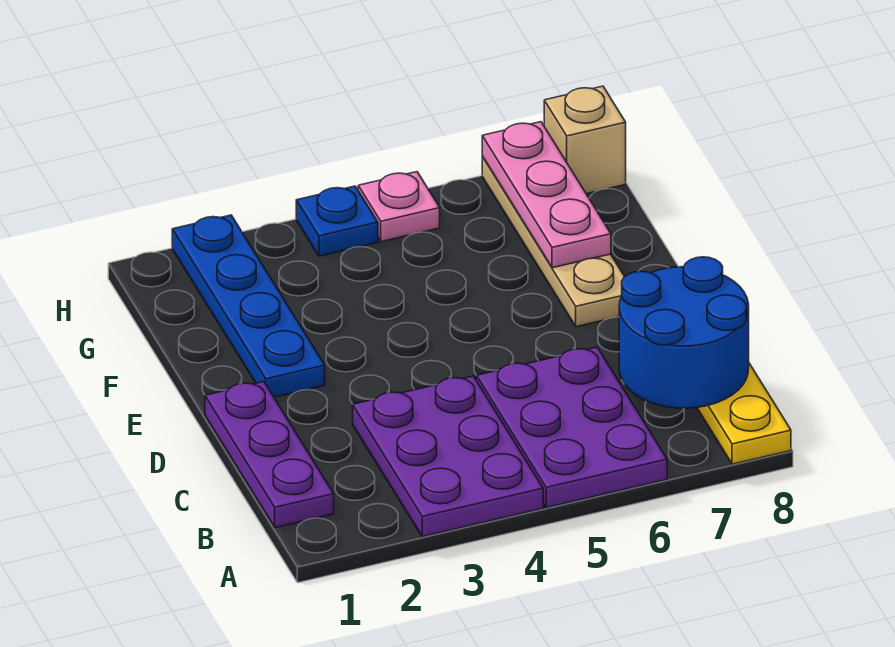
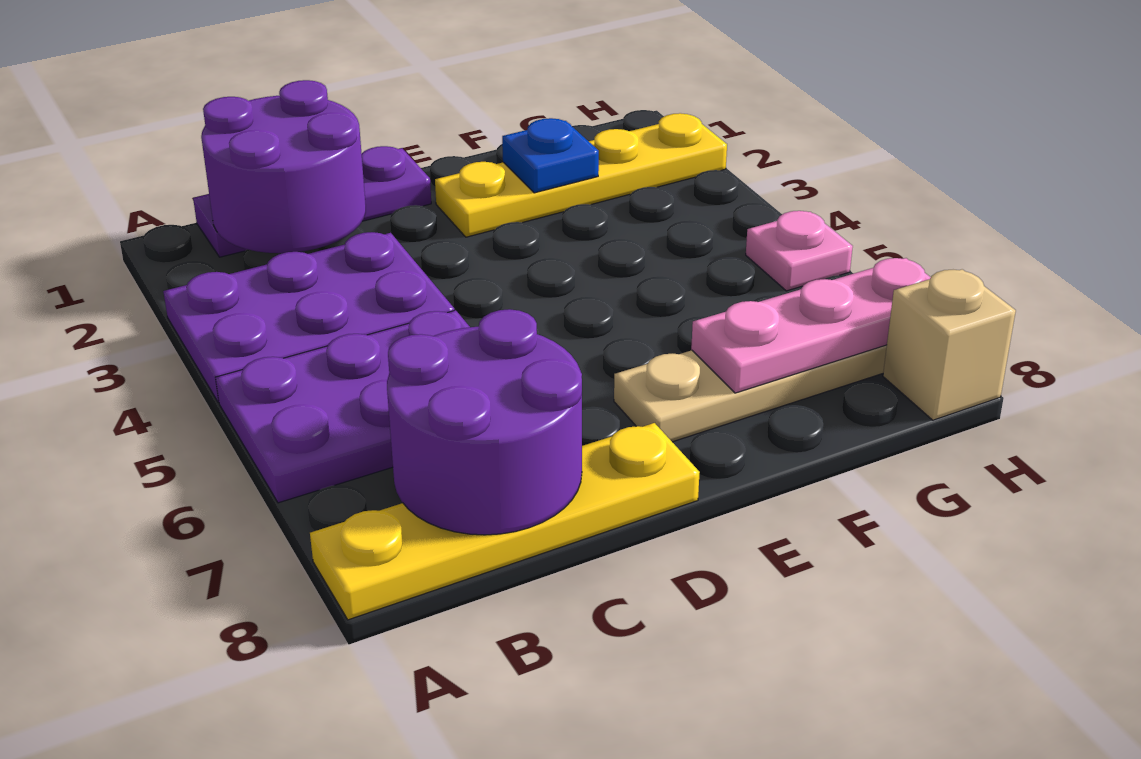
none -> purple 2x2 round brick [201,80,366,253]
blue 2x2 round brick [619,257,749,408] -> purple 2x2 round brick [387,309,582,535]
blue 1x4 plate [172,215,325,397] -> yellow 1x4 plate [435,113,727,237]
blue 1x1 plate [296,186,378,256] -> blue 1x1 plate moved to [502,118,599,193]

